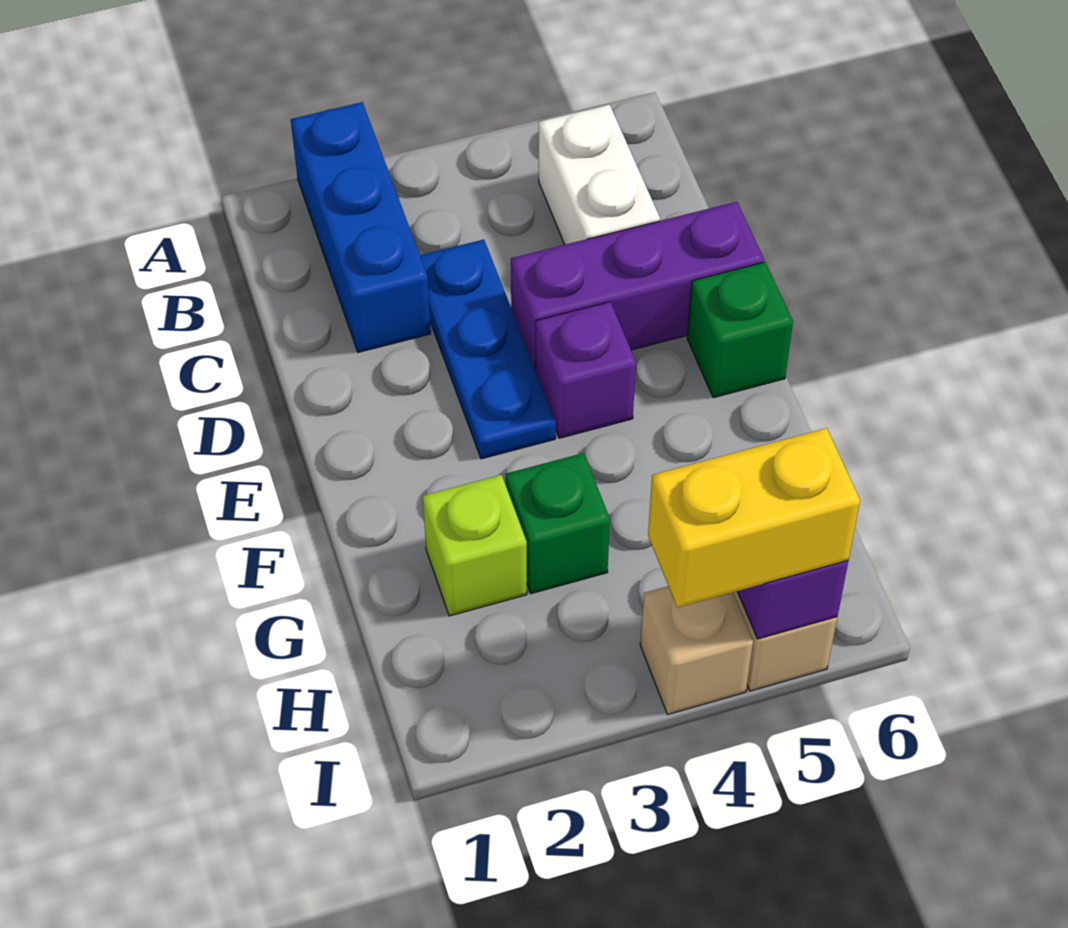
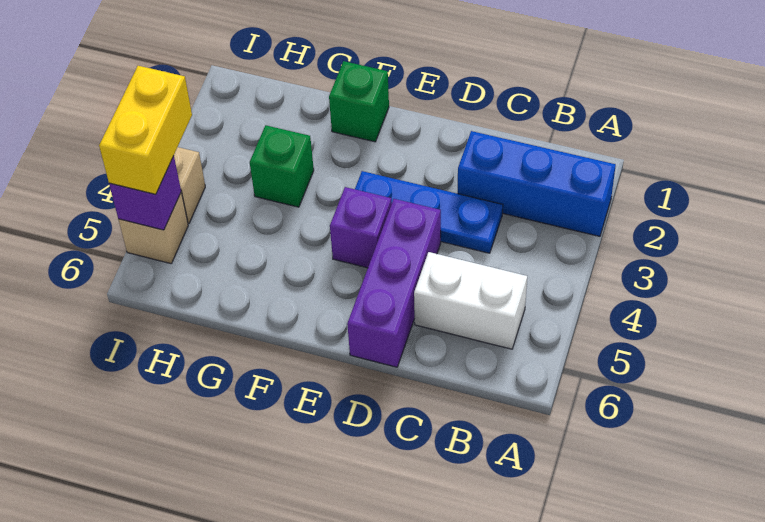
green 1x1 brick [687,262,793,398] -> green 1x1 brick moved to [329,61,389,142]
lime 1x1 brick [423,475,527,616] -> none

